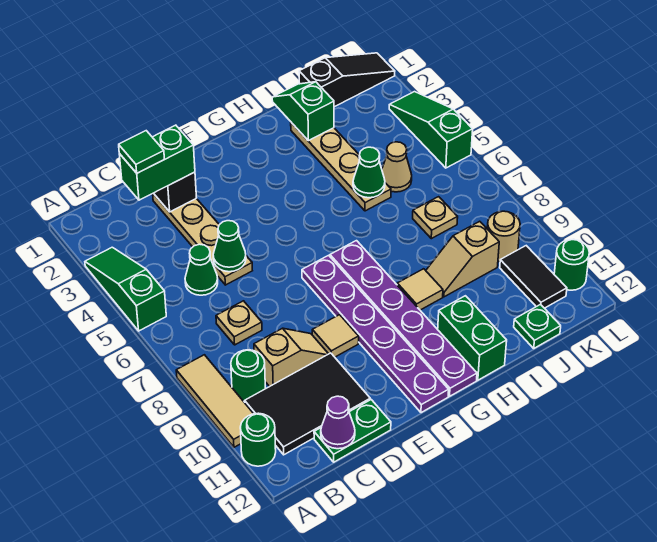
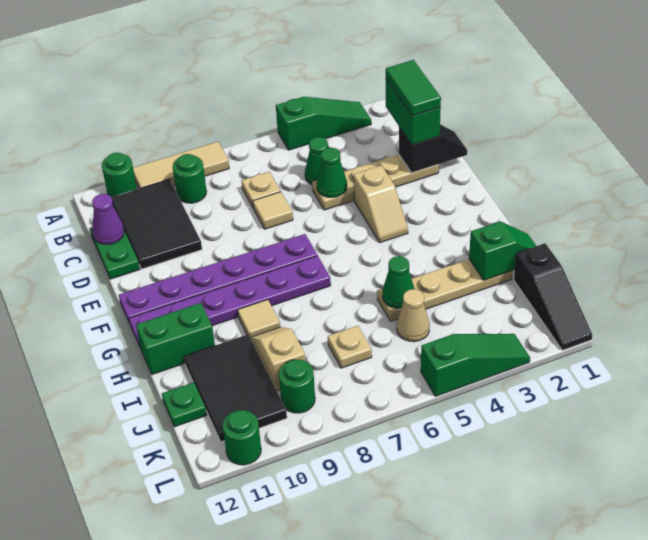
green 1x1 tile [119,131,164,173] -> green 1x2 tile [386,60,441,116]
tan 1x2 slope [254,328,328,387] -> tan 1x2 slope moved to [353,166,408,243]
tan 1x1 tile [312,315,359,357] -> tan 1x1 tile moved to [253,192,293,229]
tan 1x1 round brick [487,211,520,262] -> green 1x1 round brick [279,360,315,413]
black 1x2 tile [500,246,567,308] -> black 2x3 tile [184,334,287,442]

